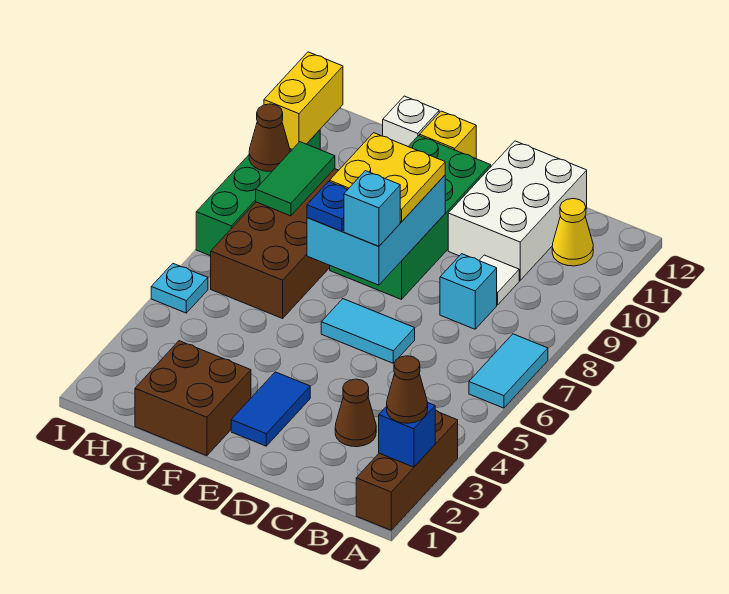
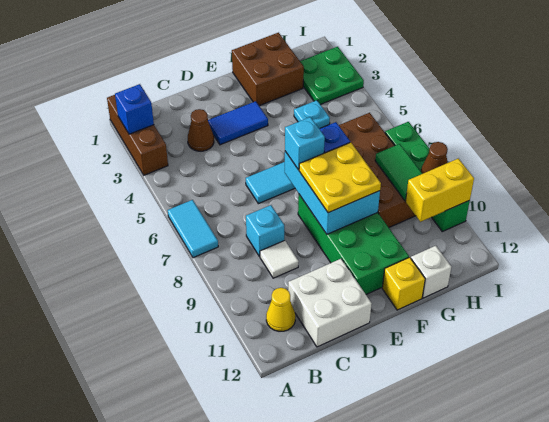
brown 1x1 cone [387,356,428,423] -> none
white 2x3 brick [448,141,587,280] -> white 2x2 brick [288,259,372,347]
blue 1x2 tile [231,372,310,446] -> blue 1x2 tile turned to [208,101,268,145]
none -> green 2x2 plate [300,47,364,105]
cyan 1x1 plate [151,264,208,313] -> cyan 1x1 plate moved to [294,100,330,129]
yellow 1x2 brick [264,52,343,149] -> yellow 1x2 brick turned to [405,159,474,222]

